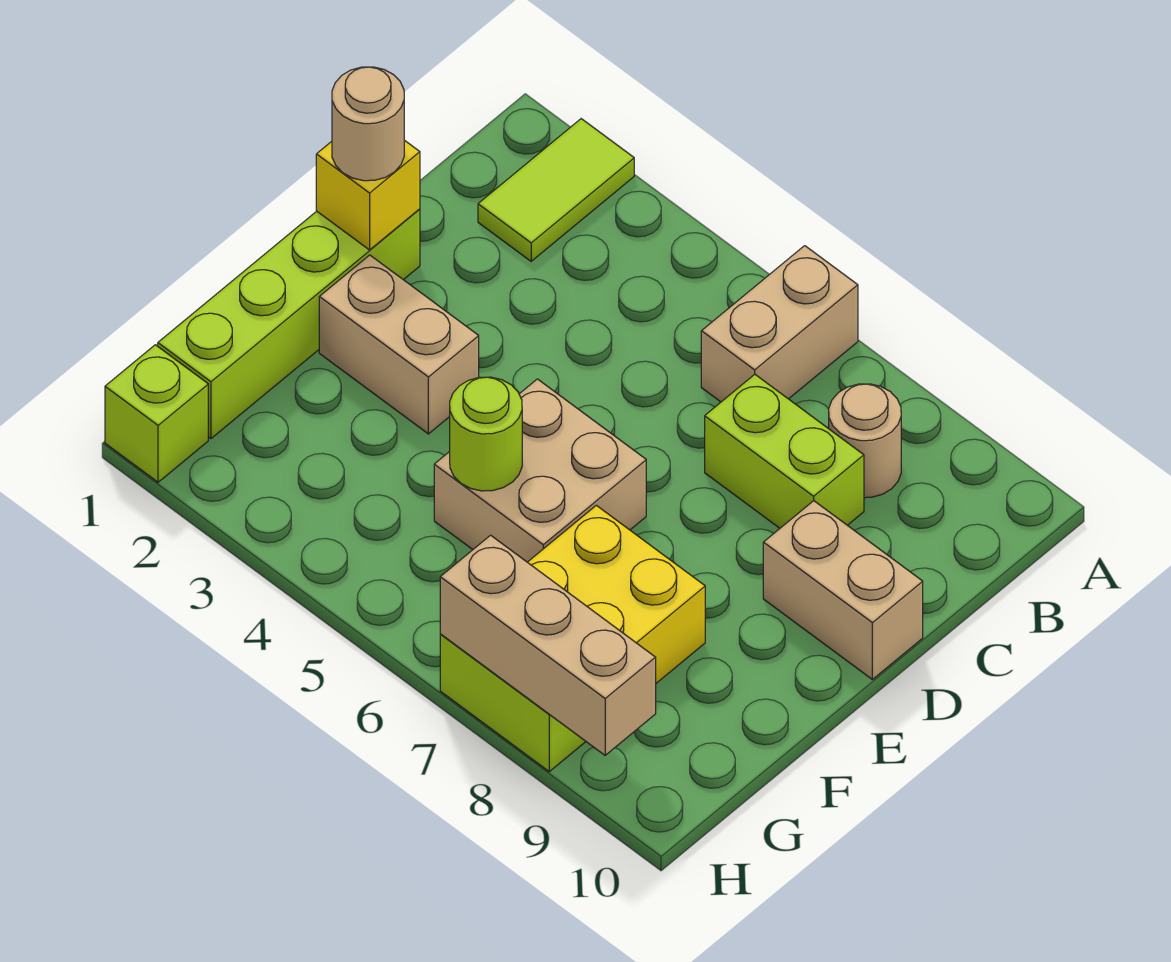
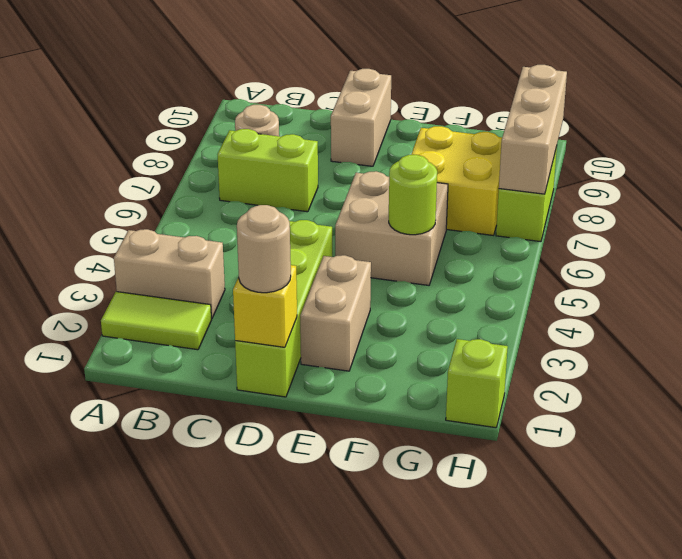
tan 1x2 brick [701,246,858,402] -> tan 1x2 brick moved to [114,229,225,319]
lime 1x2 brick [705,374,864,528] -> lime 1x2 brick turned to [217,129,318,212]
lime 1x4 brick [158,209,420,438] -> lime 1x4 brick turned to [235,220,332,397]

